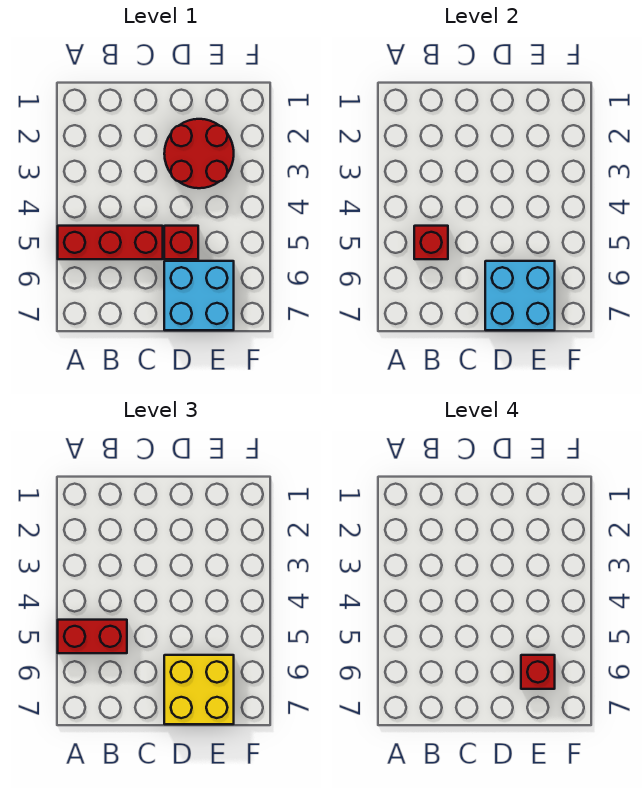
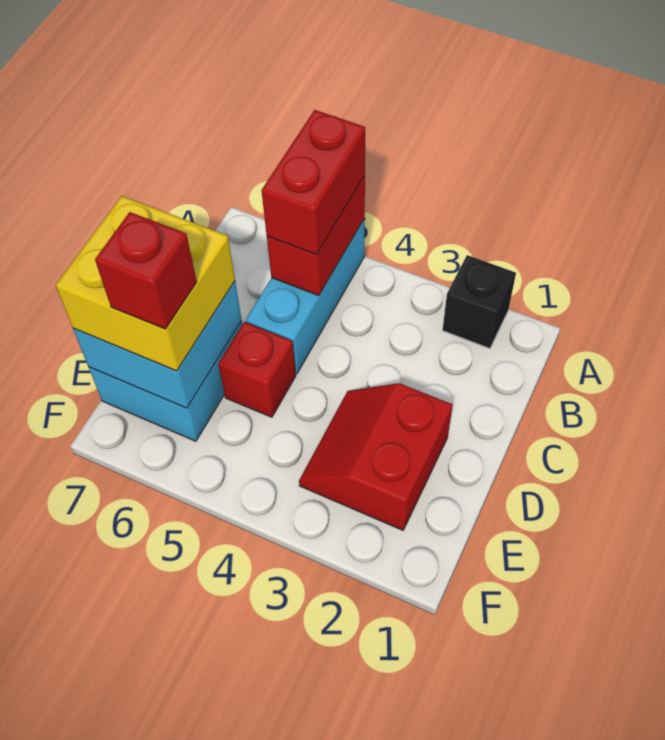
none -> black 1x1 brick [443,255,516,348]
red 1x3 brick [58,226,163,259] -> cyan 1x3 brick [246,219,365,374]
red 1x1 brick [414,226,448,259] -> red 1x2 brick [267,176,365,295]
red 2x2 round brick [164,119,234,188] -> red 2x2 slope [299,383,453,530]

